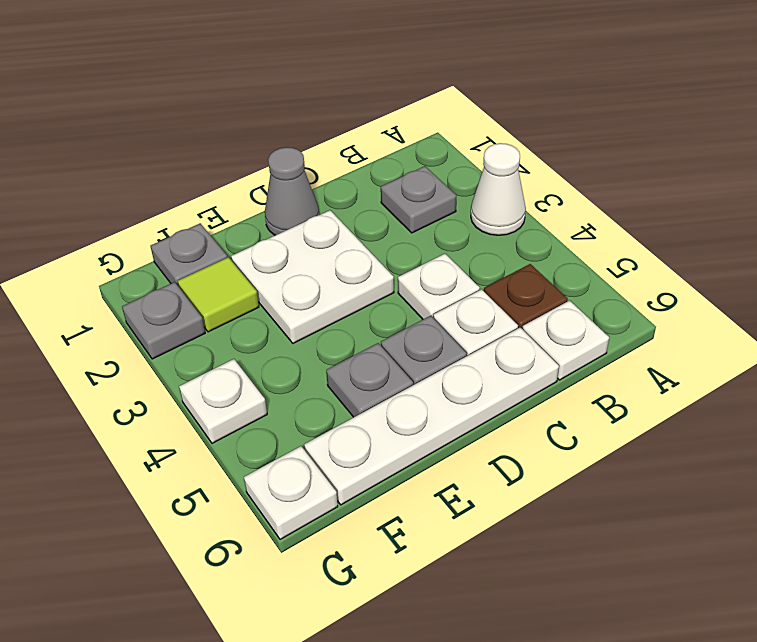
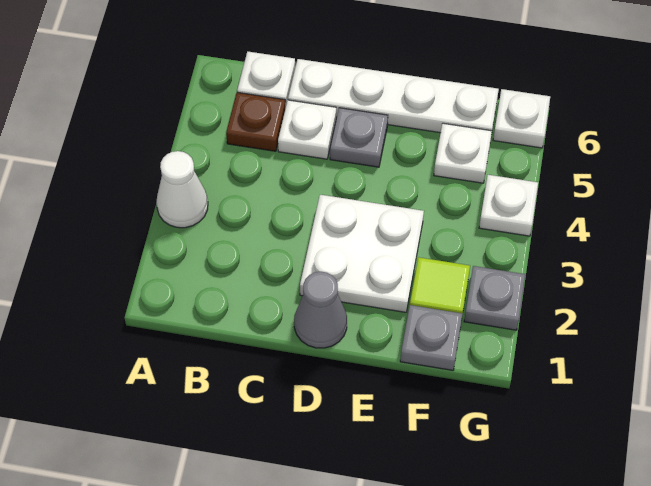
grey 1x1 plate [381,166,457,233] -> none
white 1x1 plate [398,254,480,319] -> white 1x1 plate moved to [434,123,492,183]
grey 1x1 plate [326,343,413,417] -> none

